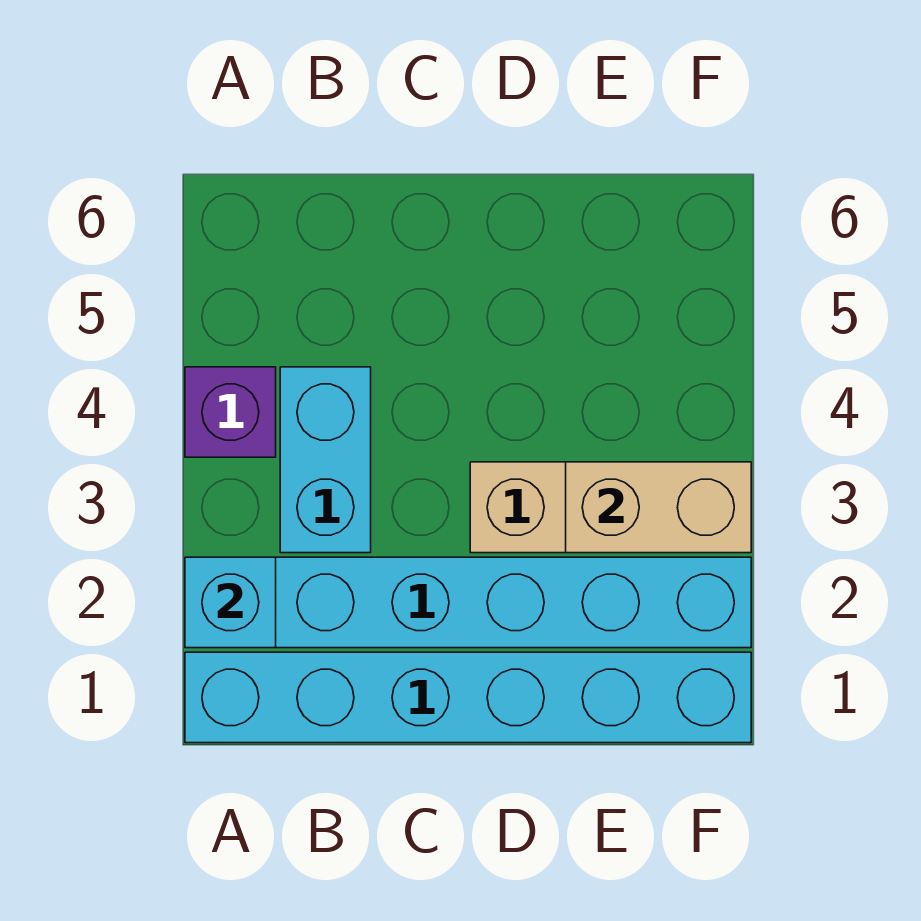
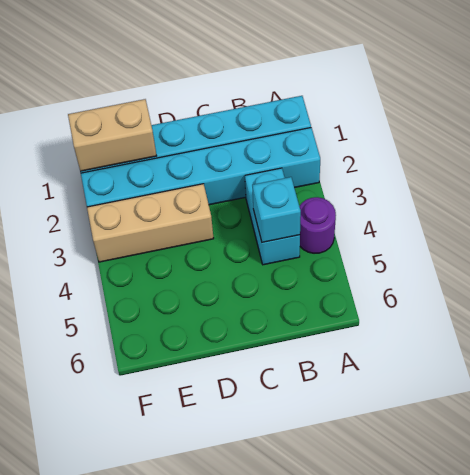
cyan 1x1 brick [185,557,276,648] -> cyan 1x1 brick moved to [252,177,301,242]
purple 1x1 brick [185,367,276,457] -> purple 1x1 round brick [299,197,336,253]
tan 1x2 brick [566,462,751,553] -> tan 1x2 brick moved to [68,99,157,171]

